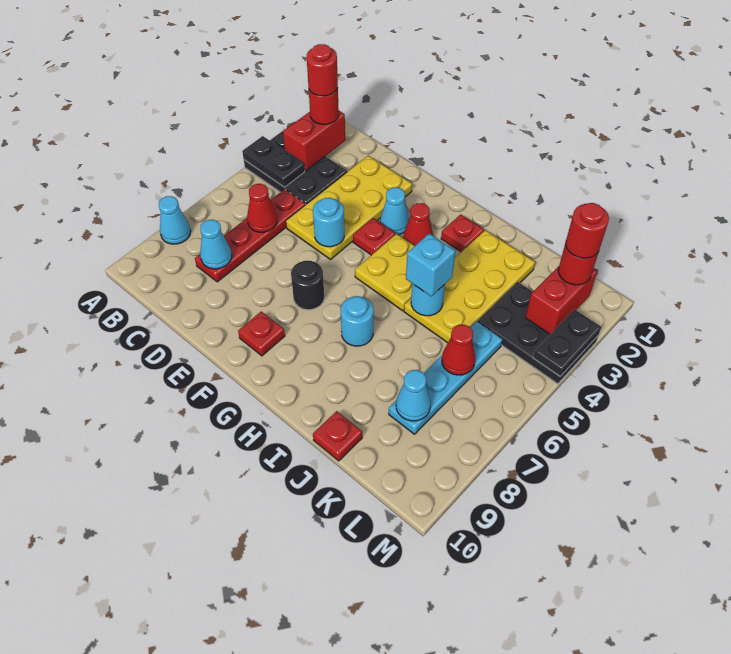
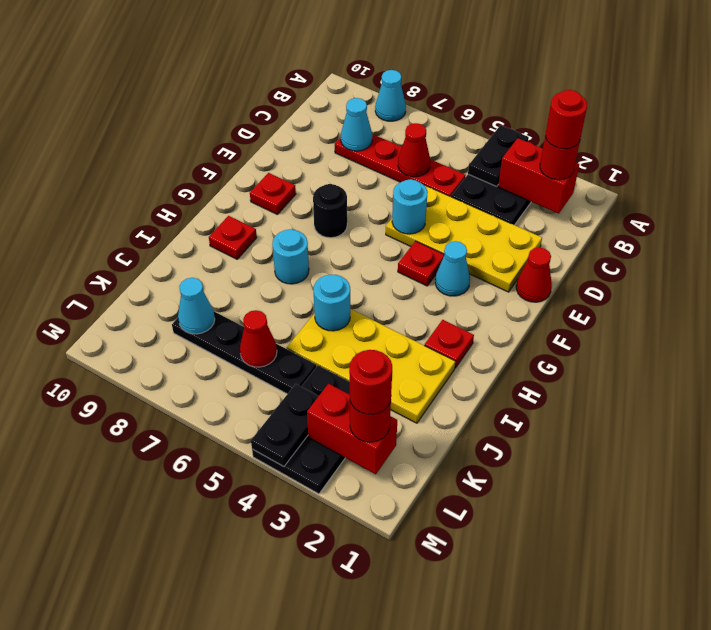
red 1x1 cone [403,203,433,246] -> red 1x1 cone moved to [516,247,552,302]
yellow 2x2 plate [355,234,414,311] -> none
cyan 1x1 brick [406,233,455,296] -> none
red 1x1 plate [313,411,362,461] -> red 1x1 plate moved to [209,216,257,259]
cyan 1x4 plate [389,322,503,434] -> black 1x4 plate [172,311,316,394]
black 1x2 plate [533,309,601,376] -> black 1x2 plate turned to [251,384,318,467]

